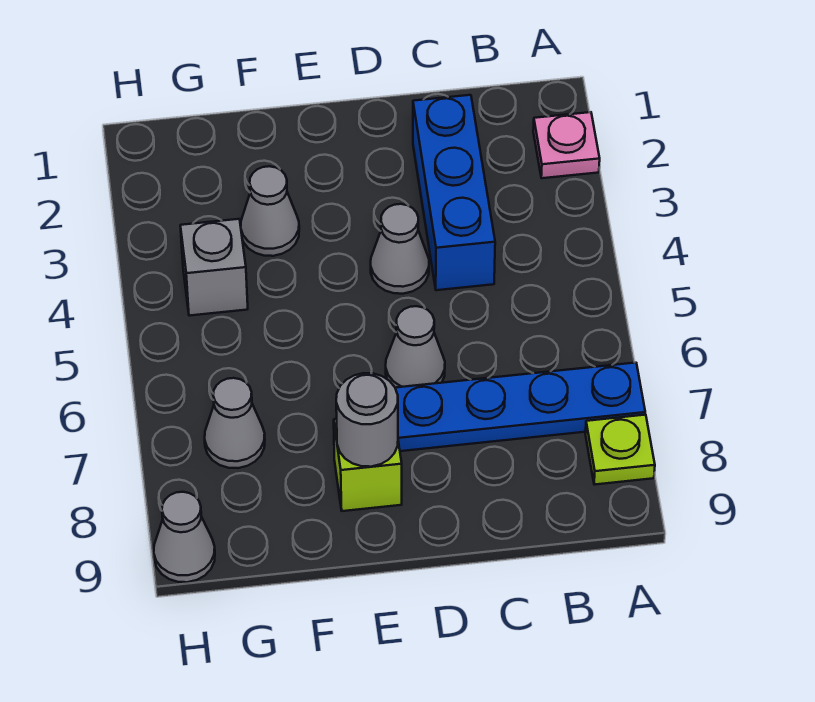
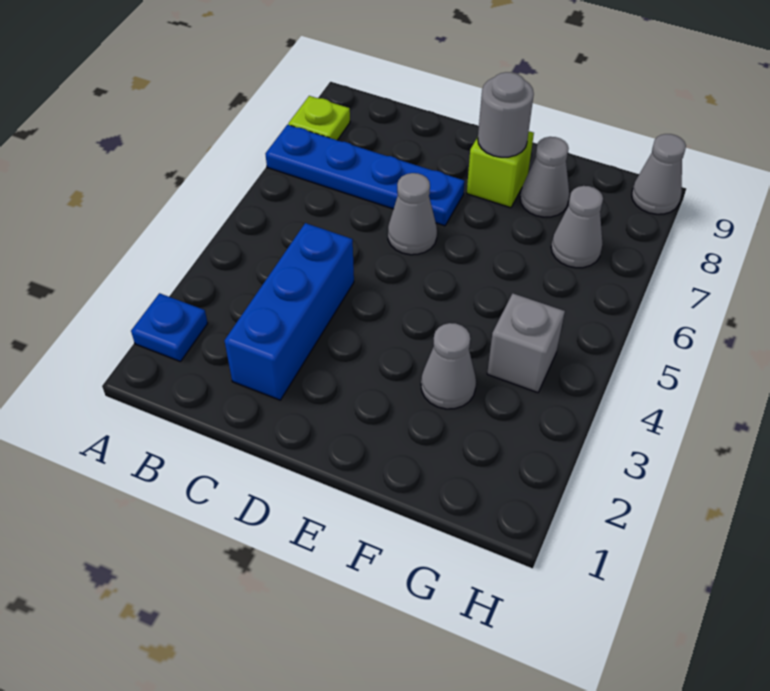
pink 1x1 plate [533,112,600,178] -> blue 1x1 plate [131,293,208,361]
grey 1x1 cone [371,204,429,294] -> grey 1x1 cone moved to [520,137,569,217]

